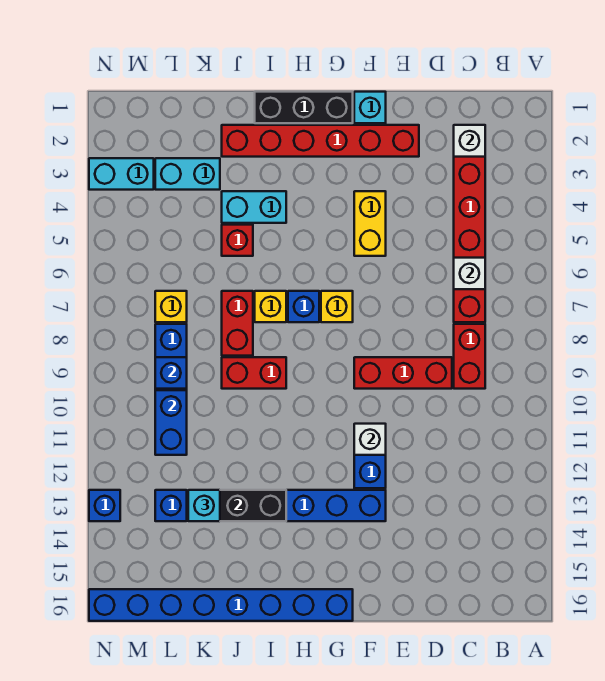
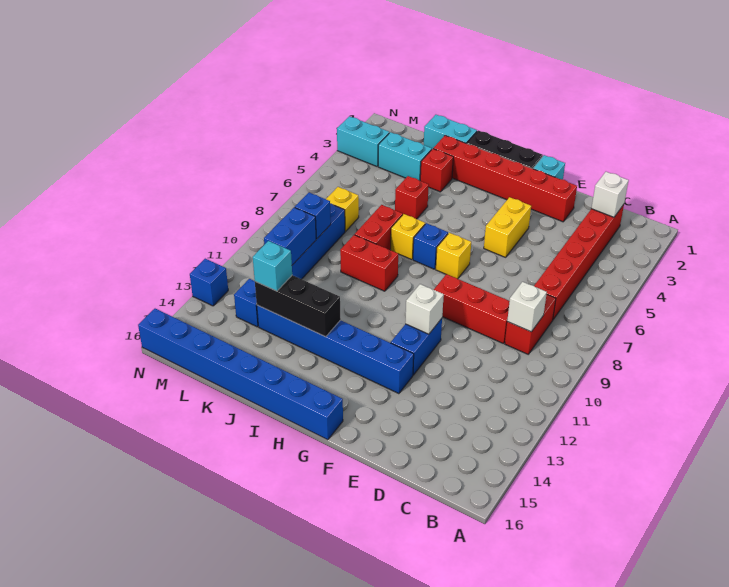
white 1x1 brick [454,258,485,289] -> white 1x1 brick moved to [507,282,547,332]
cyan 1x2 brick [222,191,286,223] -> cyan 1x2 brick moved to [424,115,477,149]
none -> red 1x1 brick [420,149,453,192]

